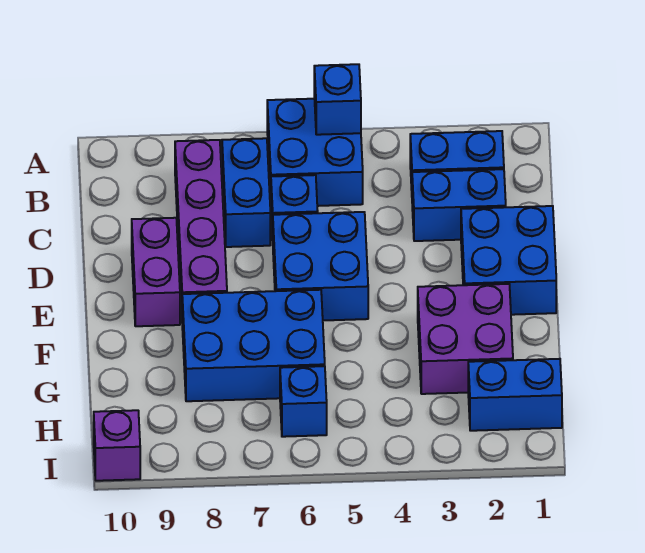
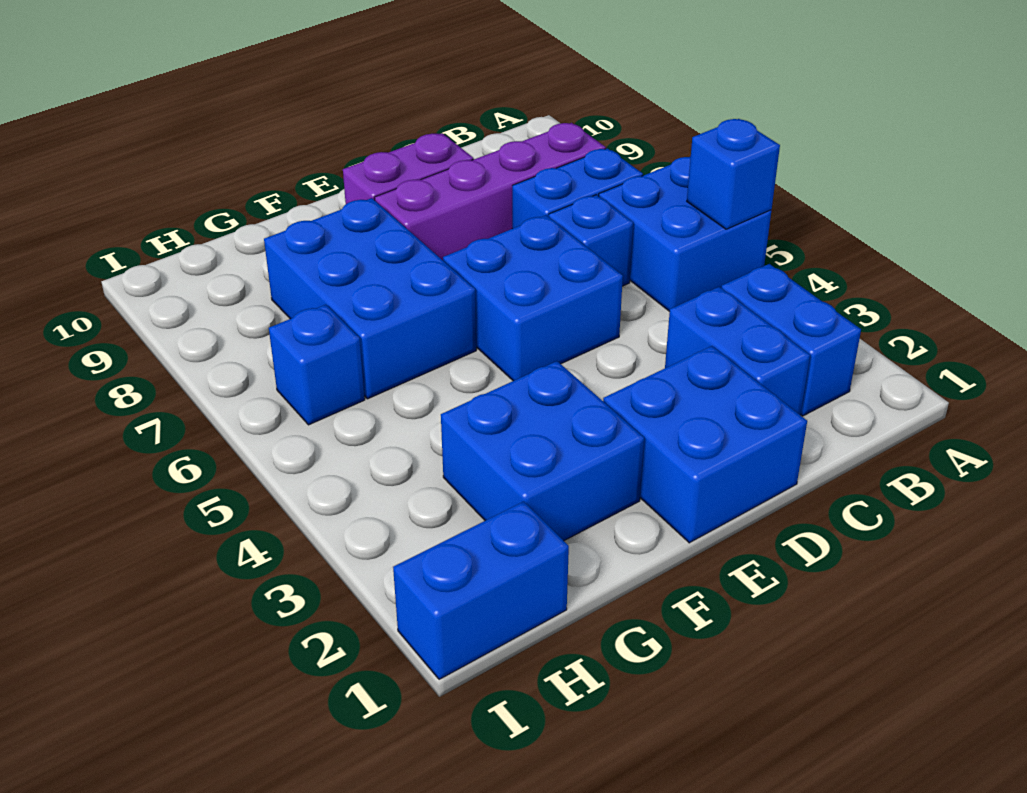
purple 2x2 brick [418,284,513,394] -> blue 2x2 brick [441,361,644,541]
blue 1x2 brick [468,359,562,431] -> blue 1x2 brick turned to [393,501,569,679]
purple 1x1 brick [94,410,140,481] -> none

